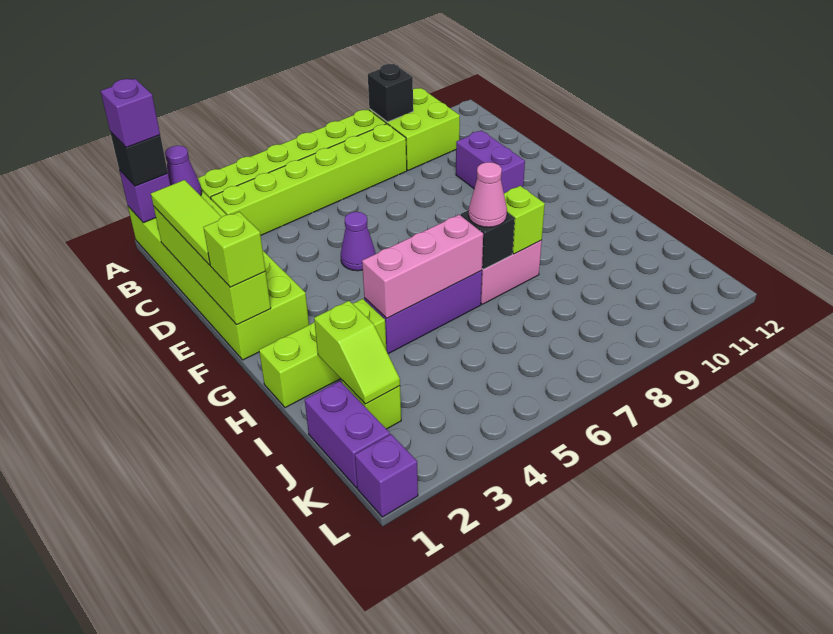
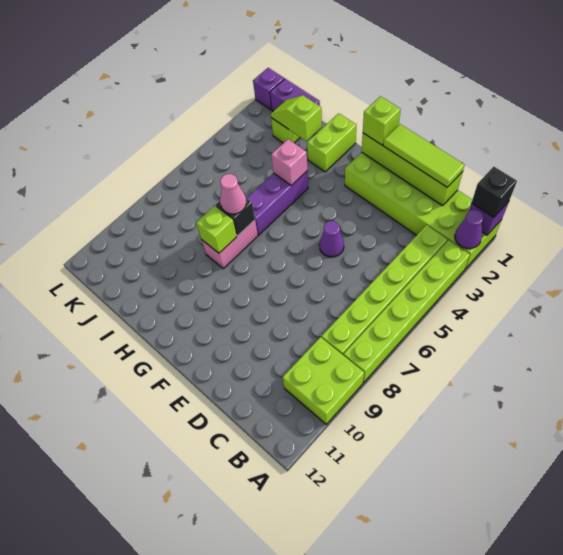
purple 1x1 brick [101,79,160,148] -> none
black 1x1 brick [368,64,413,122] -> none
purple 1x2 brick [456,131,525,193] -> none
lime 1x3 brick [259,299,386,408] -> lime 1x2 brick [307,113,356,172]
pink 1x3 brick [362,215,483,318] -> pink 1x1 brick [271,139,308,186]

